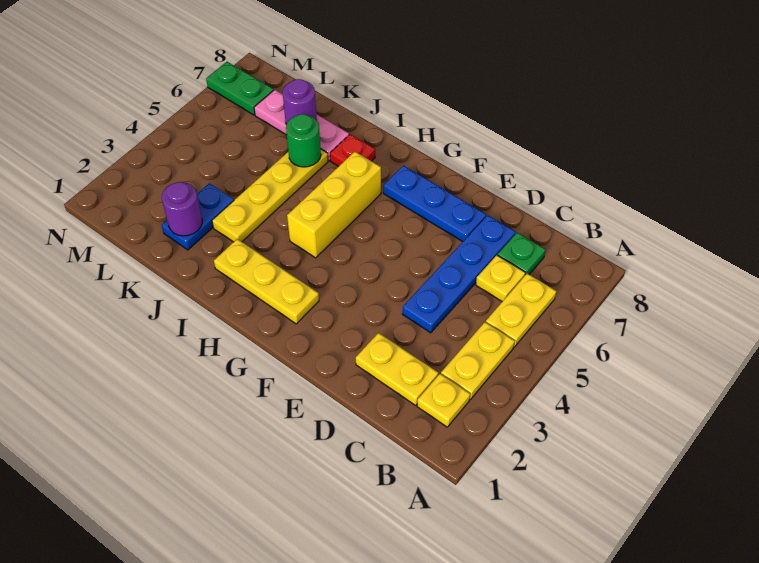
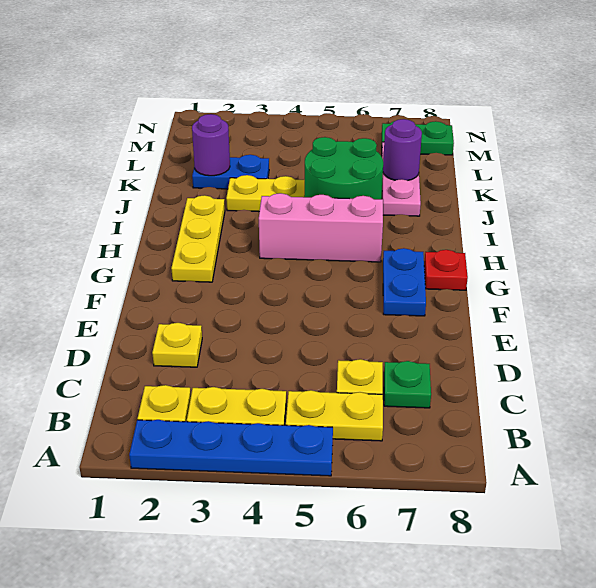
yellow 1x2 plate [356,333,438,405] -> yellow 1x1 plate [152,323,202,367]
blue 1x4 plate [403,215,516,333] -> blue 1x4 plate moved to [129,420,333,476]
blue 1x3 plate [383,166,486,242] -> blue 1x2 plate [383,248,426,316]
yellow 1x3 brick [287,152,381,258] -> pink 1x3 brick [259,193,383,262]
red 1x1 plate [330,134,375,166] -> red 1x1 plate moved to [424,250,468,290]
green 1x1 round brick [286,114,321,167] -> green 2x2 round brick [304,137,383,199]
green 1x2 plate [206,62,274,115] -> green 1x2 plate turned to [382,121,454,155]

